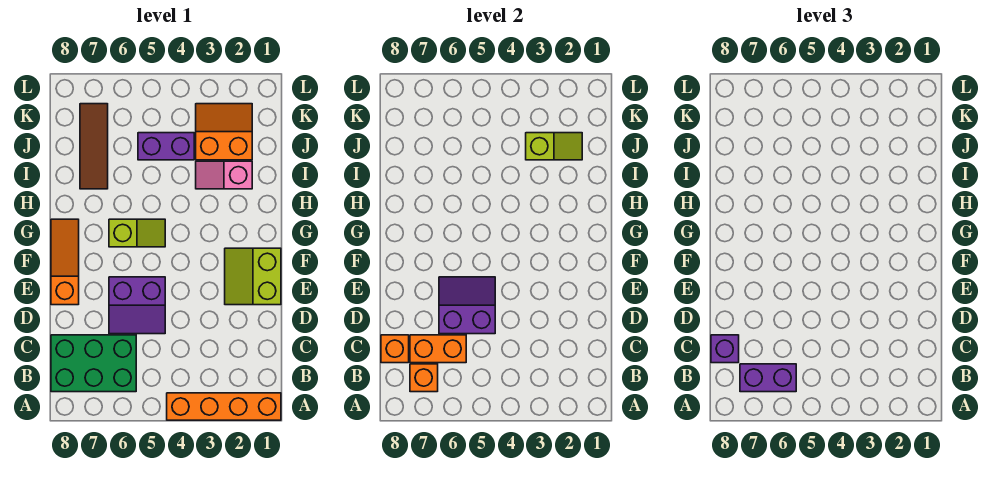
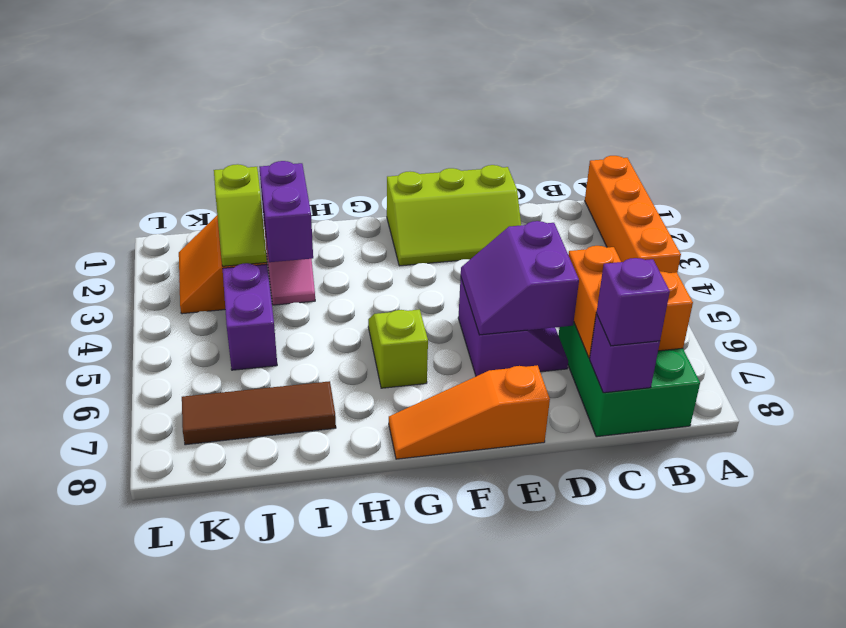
purple 1x2 brick [740,364,796,392] -> purple 1x2 brick moved to [259,161,313,262]
orange 1x1 brick [381,335,409,363] -> purple 1x1 brick [590,314,660,393]
lime 2x2 slope [225,248,281,305] -> lime 2x3 slope [387,165,521,266]
lime 1x2 slope [526,133,582,160] -> lime 1x2 slope turned to [214,164,267,266]

